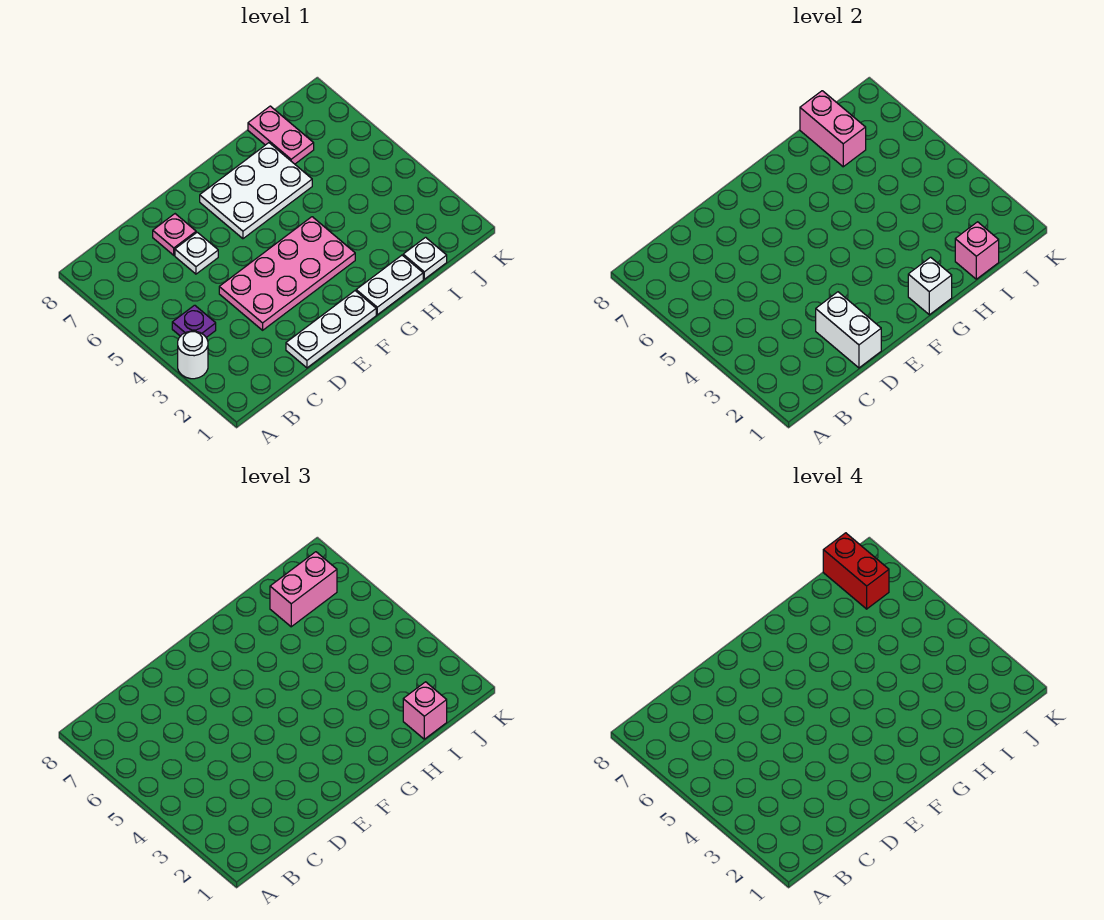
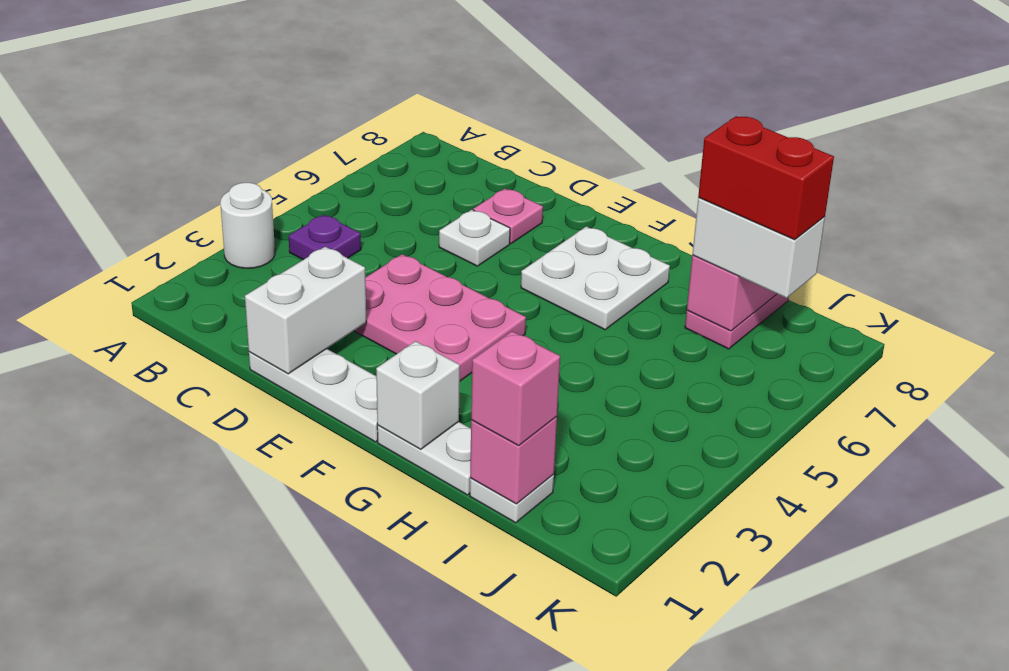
pink 2x4 plate [219,217,355,330] -> pink 2x3 plate [354,254,526,381]
white 2x3 plate [200,143,312,239] -> white 2x2 plate [521,227,670,330]
pink 1x2 brick [270,552,337,627] -> white 1x2 brick [692,198,825,298]
red 1x2 brick [823,533,889,609] -> red 1x2 brick turned to [698,116,834,240]

